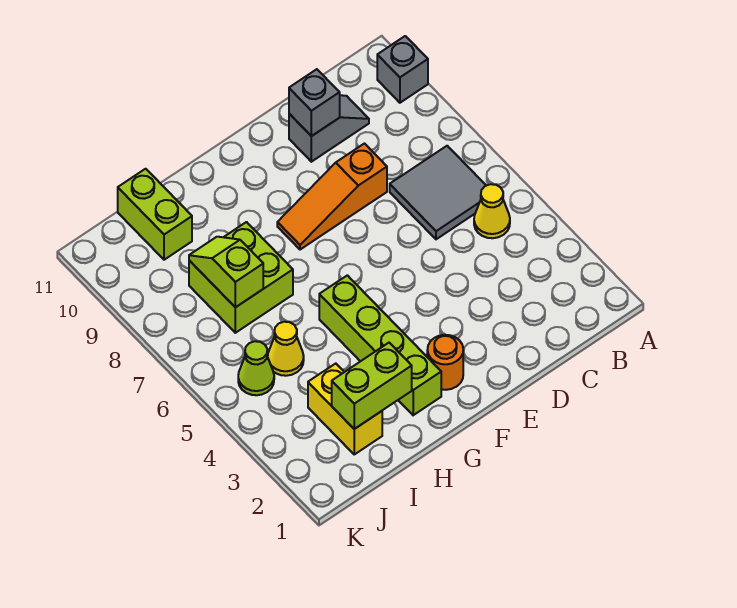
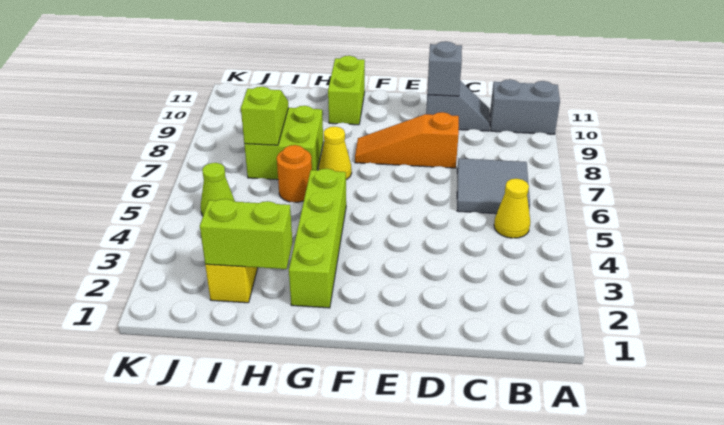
grey 1x1 brick [377,36,428,103] -> grey 1x2 brick [490,79,560,134]
orange 1x1 round brick [427,335,463,390] -> orange 1x1 round brick moved to [277,145,312,202]
yellow 1x1 cone [268,322,304,376] -> yellow 1x1 cone moved to [319,127,352,180]
lime 1x2 brick [118,169,192,260] -> lime 1x2 brick moved to [328,56,365,125]

